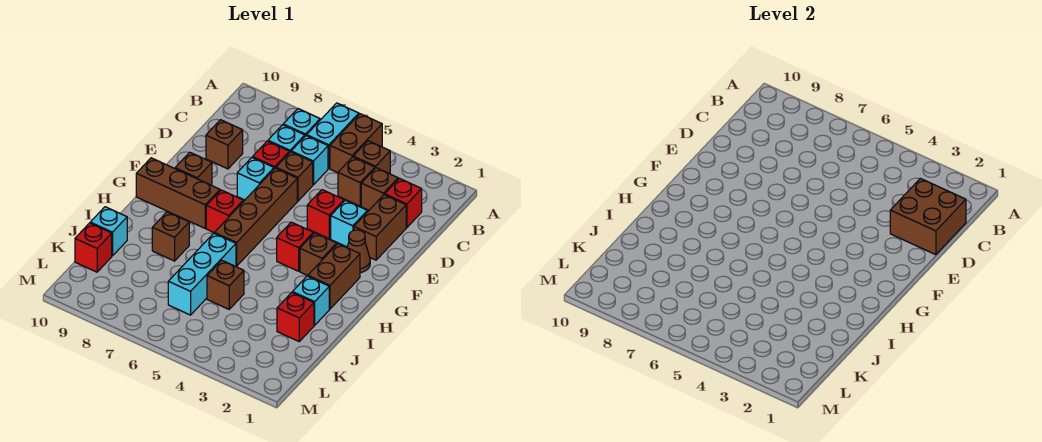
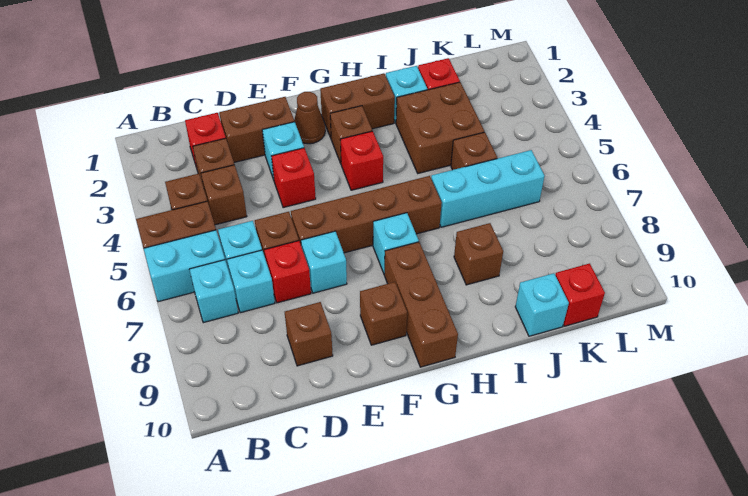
brown 2x2 brick [890,178,966,255] -> brown 2x2 brick moved to [396,82,484,173]
red 1x1 brick [206,190,243,232] -> cyan 1x1 brick [373,213,419,274]

